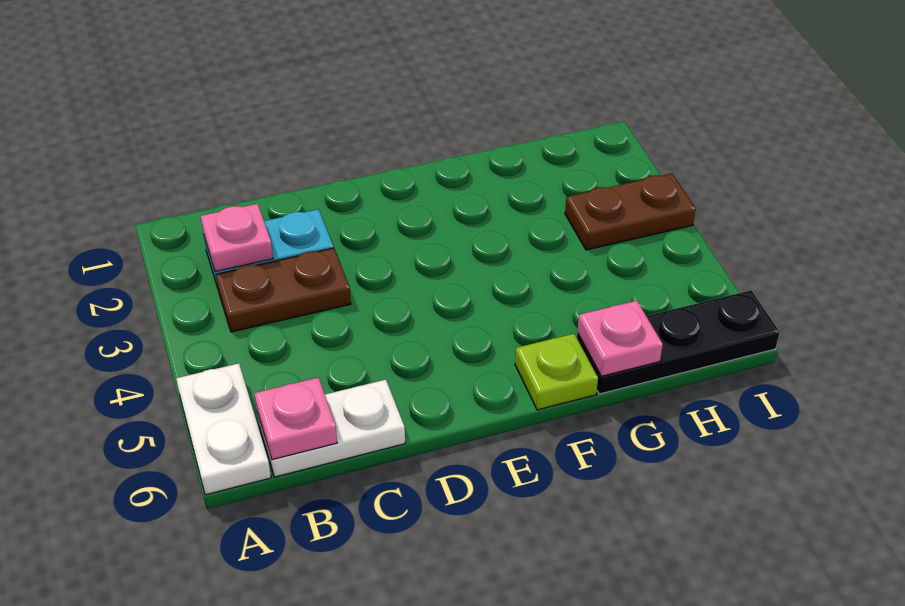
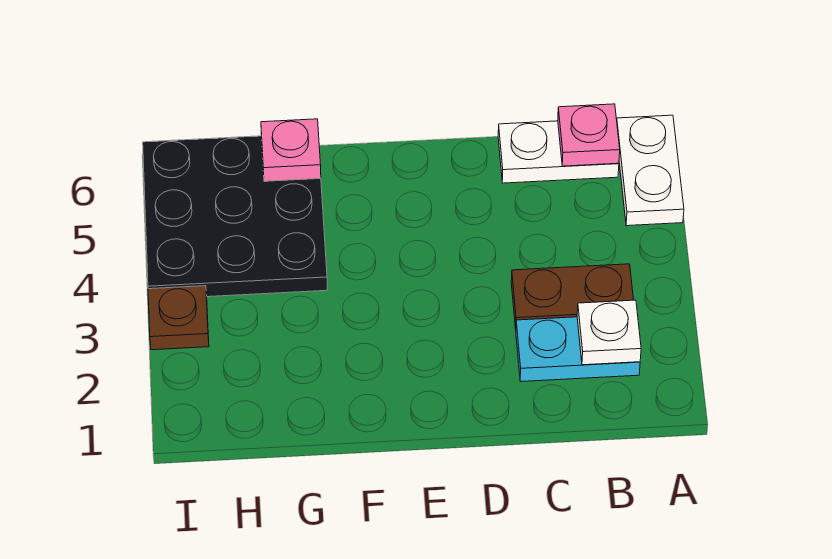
pink 1x1 plate [200,204,273,272] -> white 1x1 plate [577,300,641,365]
lime 1x1 plate [515,334,598,410] -> none
black 1x3 plate [577,290,780,394] -> black 3x3 plate [143,136,327,297]
brown 1x2 plate [565,173,696,250] -> brown 1x1 plate [148,286,209,350]

